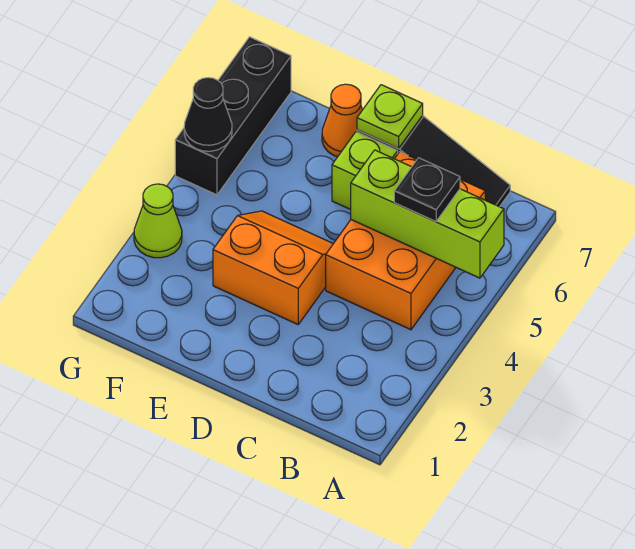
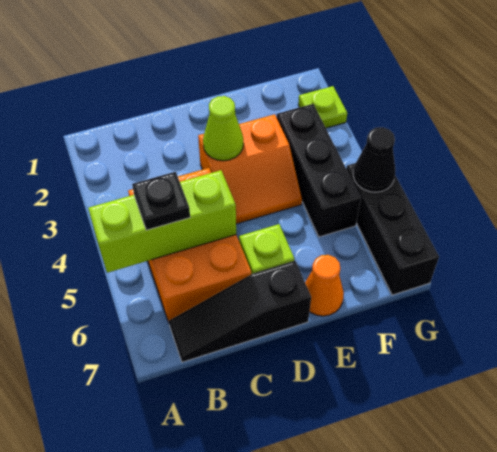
lime 1x1 plate [357,85,423,148] -> lime 1x1 plate moved to [298,86,347,128]
none -> black 1x3 brick [277,104,361,237]
lime 1x1 cone [134,184,182,258] -> lime 1x1 cone moved to [203,96,244,161]

